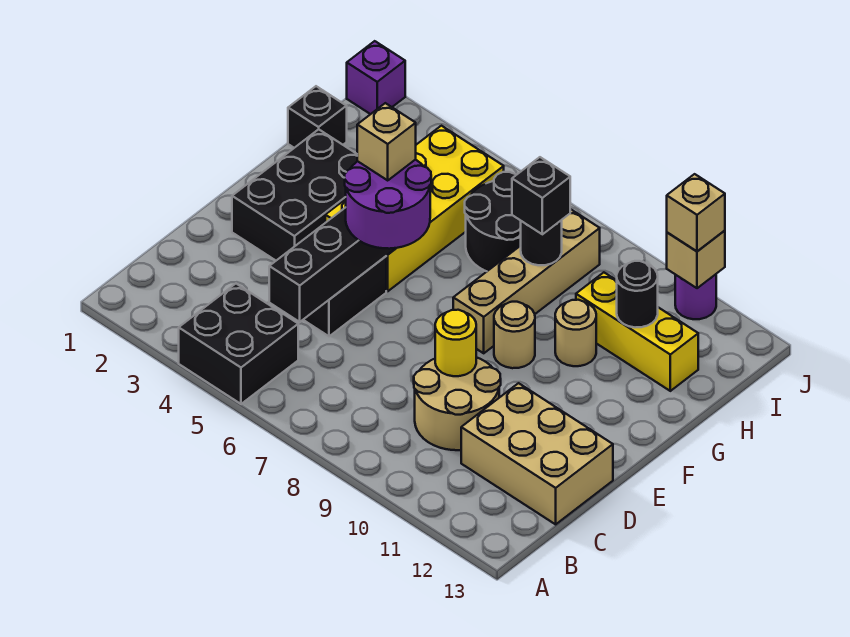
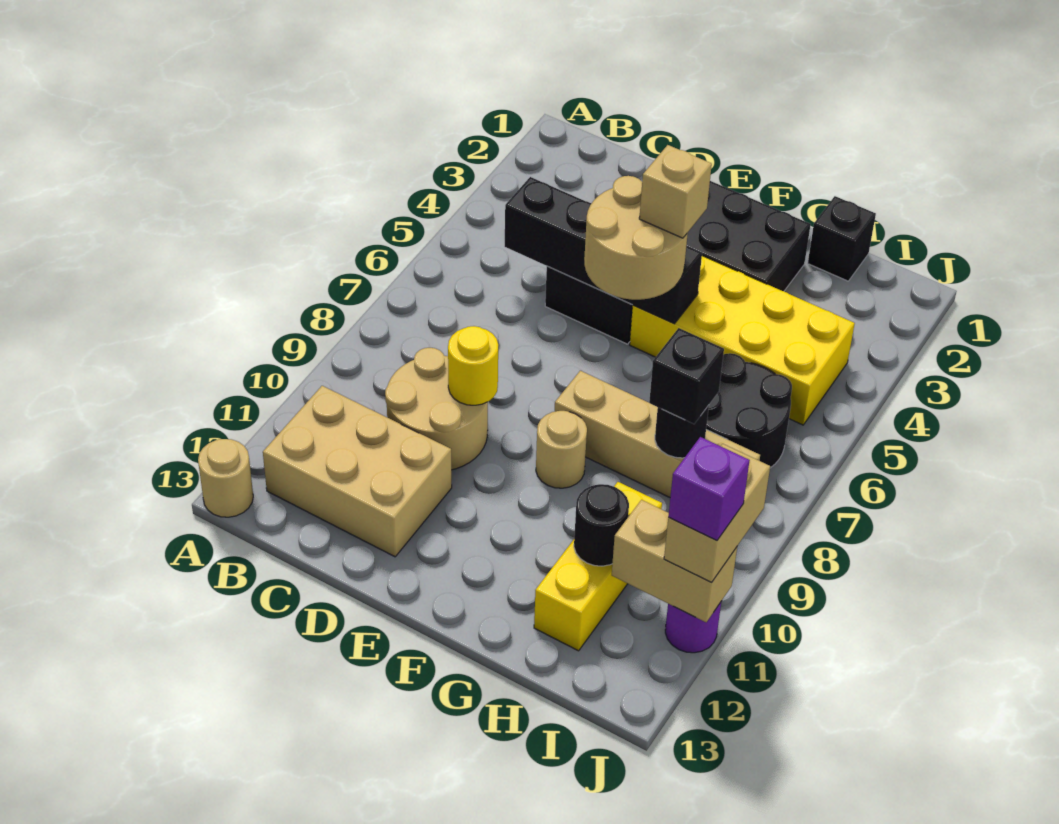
black 2x2 brick [179,284,298,404] -> none
tan 2x3 brick [461,383,613,524] -> tan 2x3 brick turned to [263,386,452,557]
purple 2x2 round brick [345,160,431,249] -> tan 2x2 round brick [584,176,688,300]
tan 1x1 round brick [555,300,596,366] -> tan 1x1 round brick moved to [198,439,253,517]
purple 1x1 brick [347,41,405,114] -> purple 1x1 brick moved to [668,437,750,540]
tan 1x1 brick [667,231,725,288] -> tan 1x2 brick [612,500,737,622]
tan 1x1 brick [667,174,725,251] -> tan 1x2 brick [664,444,770,583]

